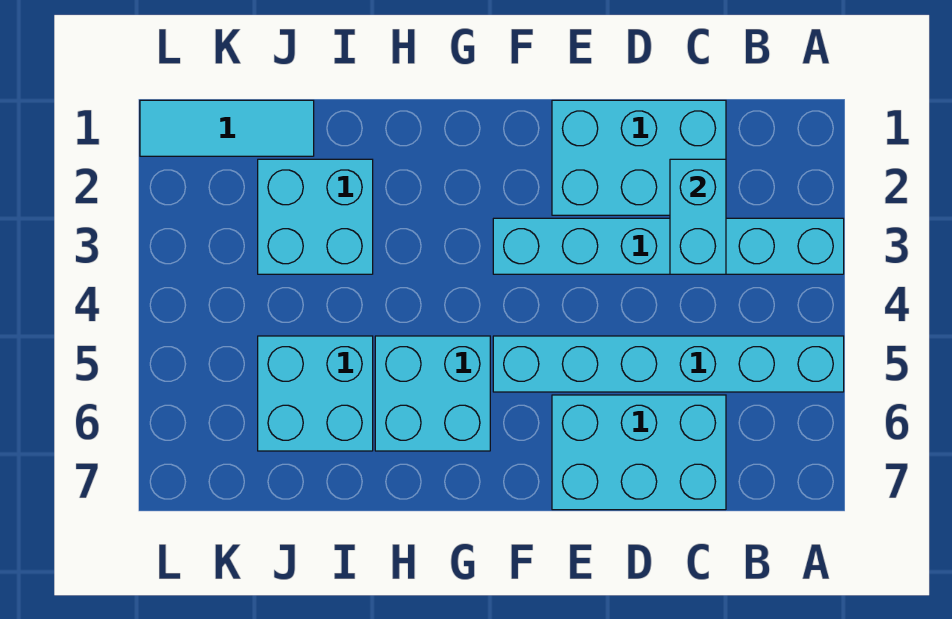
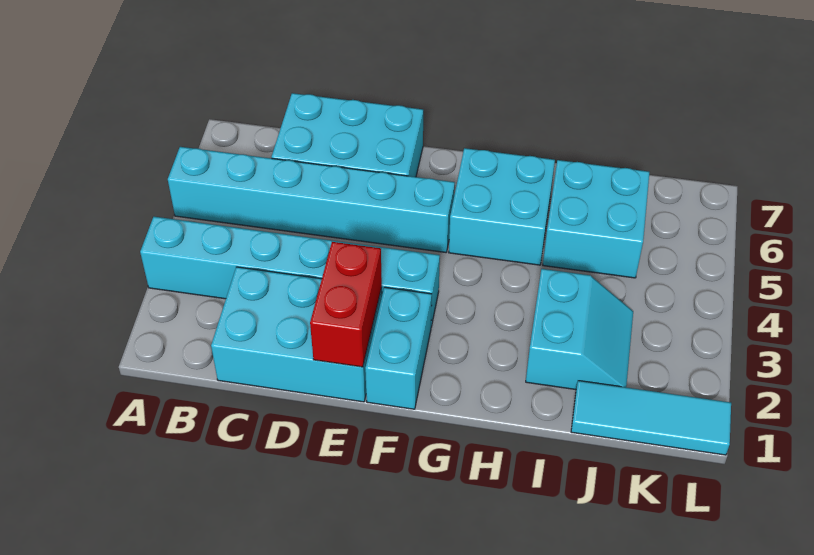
cyan 1x2 brick [670,159,726,274] -> cyan 1x2 brick moved to [365,287,432,409]
none -> red 1x2 brick [310,242,382,367]
cyan 2x2 brick [258,159,373,274] -> cyan 2x2 slope [526,269,633,390]

